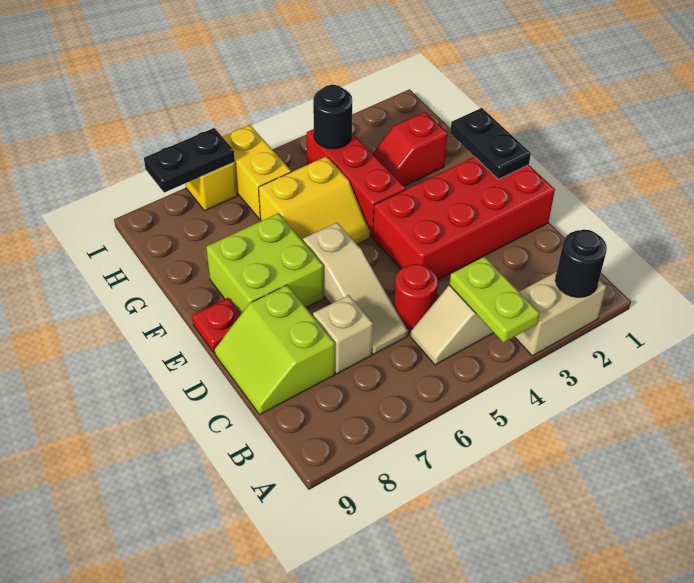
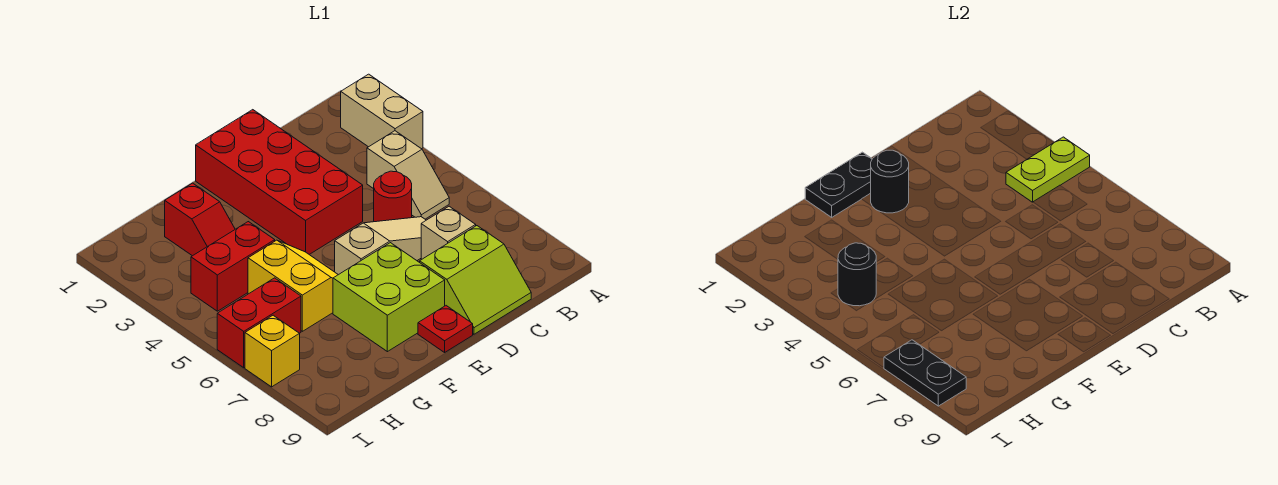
black 1x1 round brick [555,229,607,298] -> black 1x1 round brick moved to [871,150,909,213]
red 1x3 brick [307,129,406,237] -> red 1x2 brick [191,222,275,311]
yellow 1x2 brick [223,125,291,219] -> red 1x2 brick [217,278,301,368]

